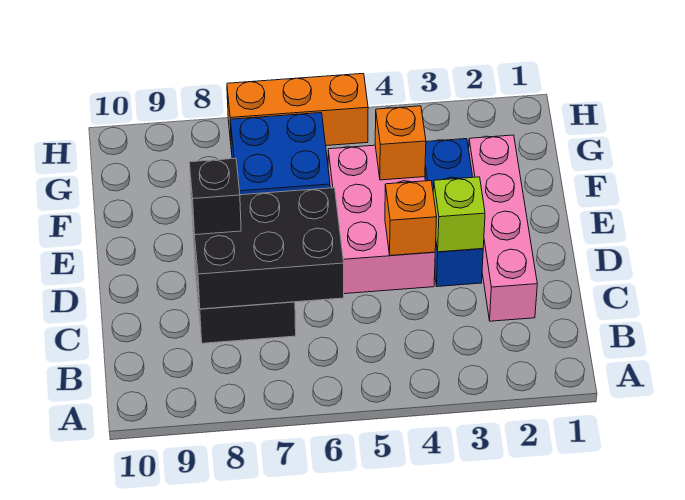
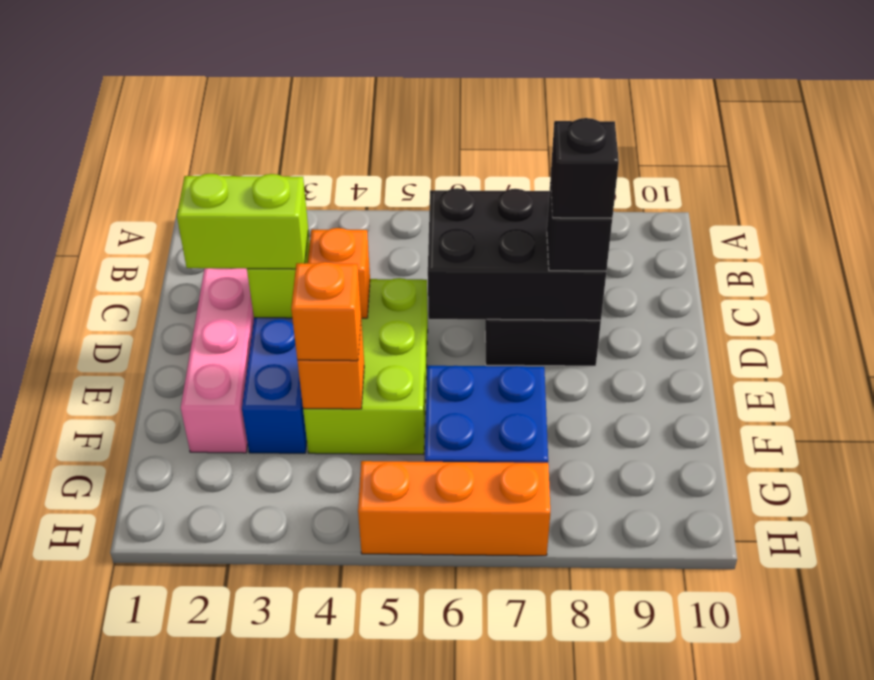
none -> lime 1x2 brick [177,174,308,269]
pink 2x3 brick [328,145,435,294] -> lime 2x3 brick [303,278,428,455]
none -> black 1x1 brick [550,118,619,218]
none -> orange 1x1 brick [291,262,361,361]

